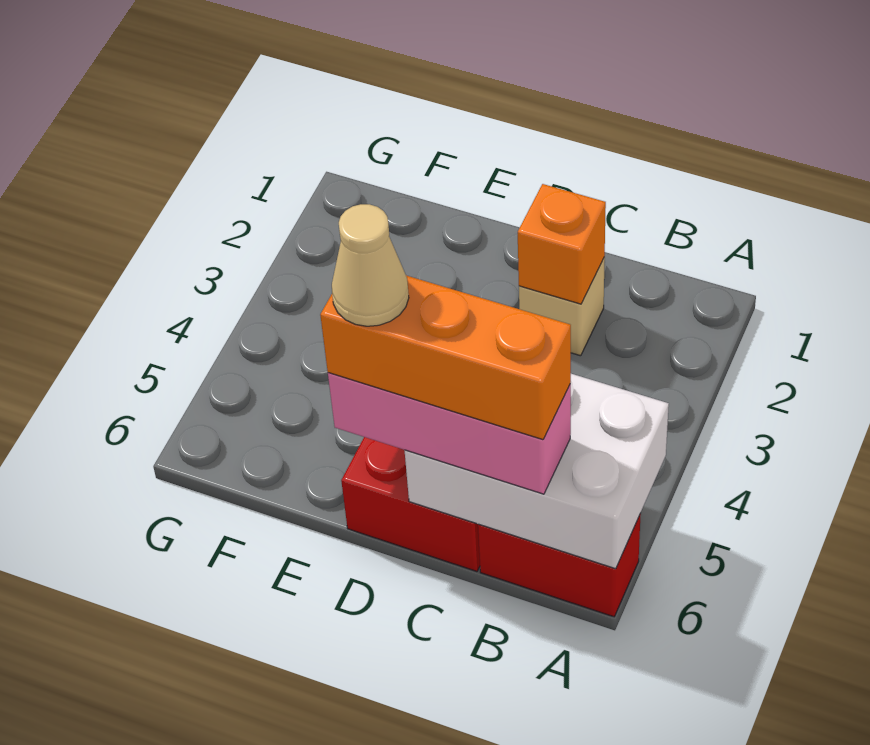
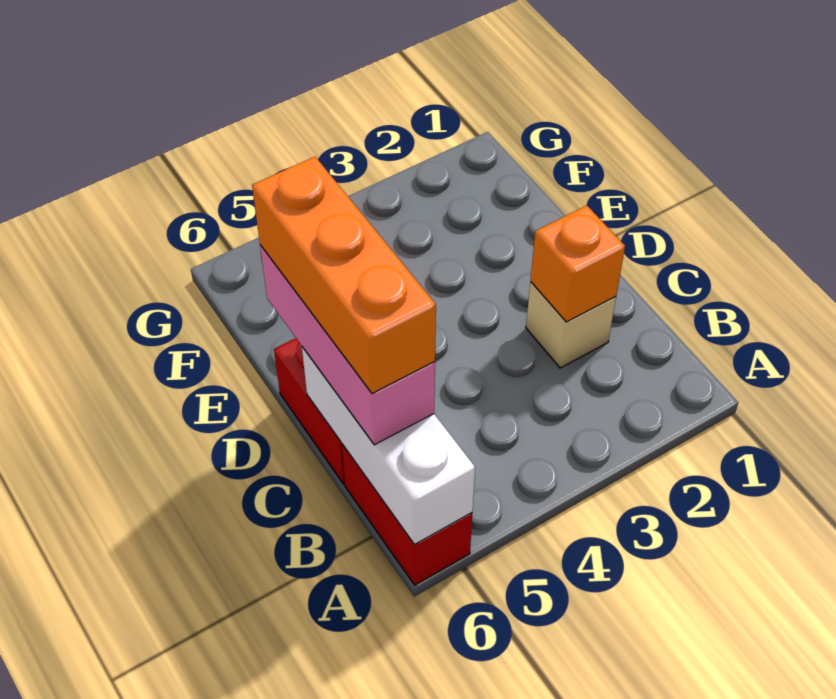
white 2x3 brick [405,374,669,569] -> white 1x3 brick [302,347,475,545]
tan 1x1 cone [332,204,409,326] -> none

